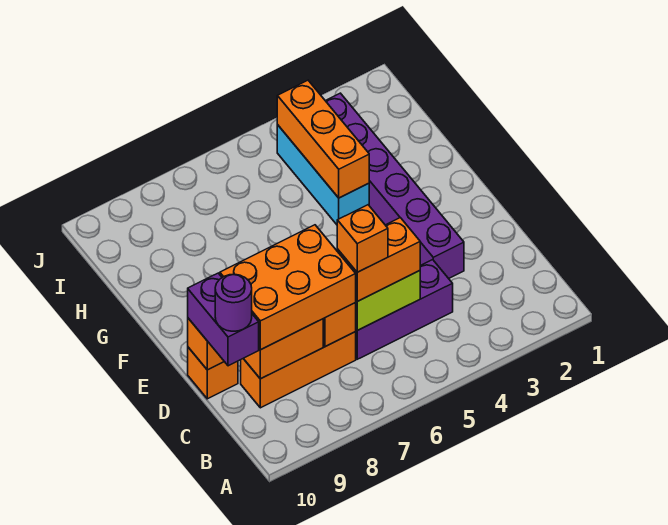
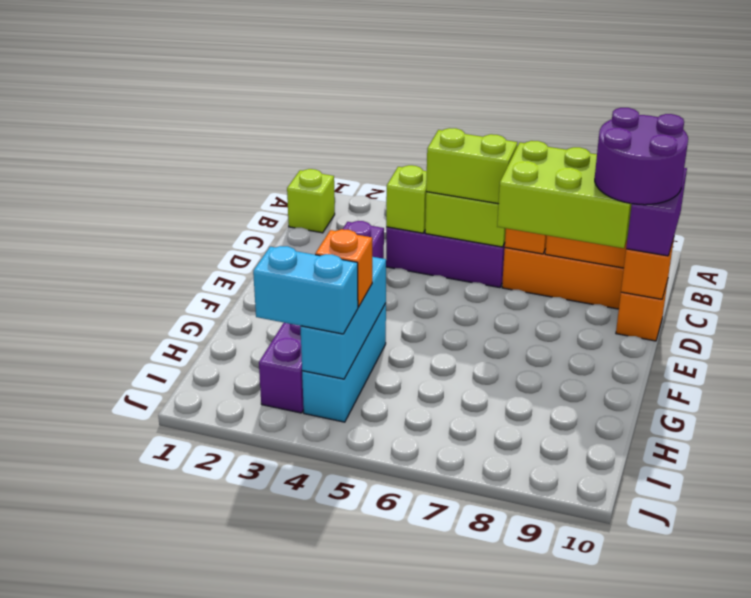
none -> lime 1x1 brick [287,169,335,233]
none -> lime 1x1 brick [386,165,427,233]
orange 1x2 brick [337,218,420,301] -> lime 1x2 brick [426,128,517,204]
orange 1x1 brick [337,205,388,272] -> orange 1x1 brick moved to [315,229,372,307]
orange 2x3 brick [220,225,356,350] -> lime 2x3 brick [497,141,632,248]
purple 1x1 round brick [215,274,252,331] -> purple 2x2 round brick [595,108,688,205]
orange 1x3 brick [277,80,369,198] -> cyan 1x3 brick [300,257,386,379]
none -> cyan 1x2 brick [253,246,358,334]

